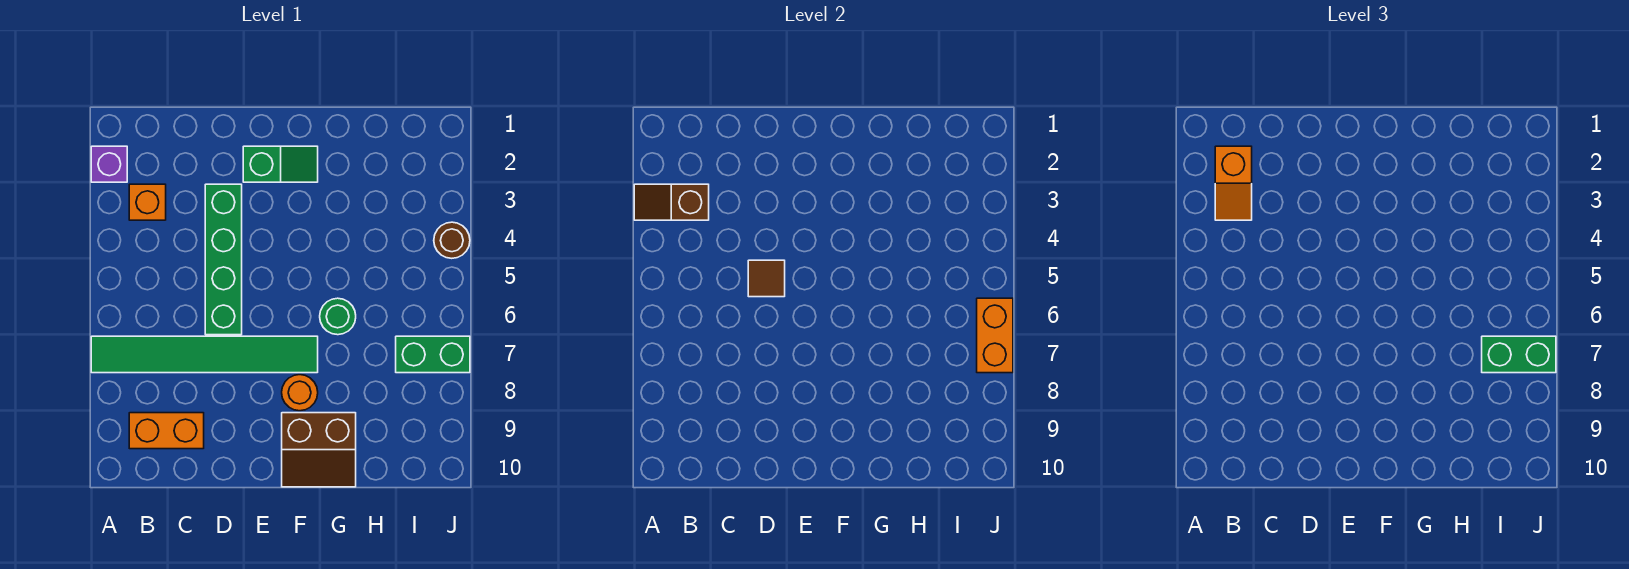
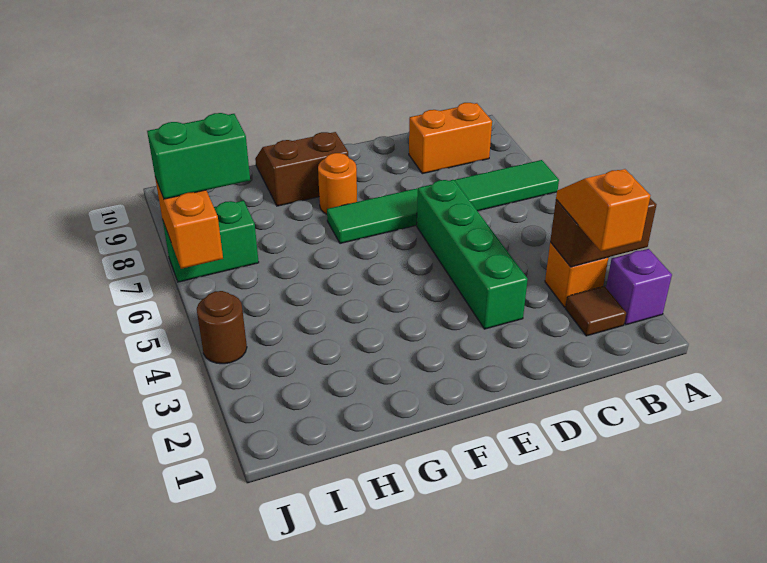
brown 1x2 slope [634,184,709,220] -> brown 1x2 brick [550,198,656,267]
brown 1x1 tile [748,260,785,297] -> brown 1x1 tile moved to [566,286,626,336]
green 1x2 slope [243,146,318,182] -> none
green 1x1 round brick [320,298,356,335] -> none

